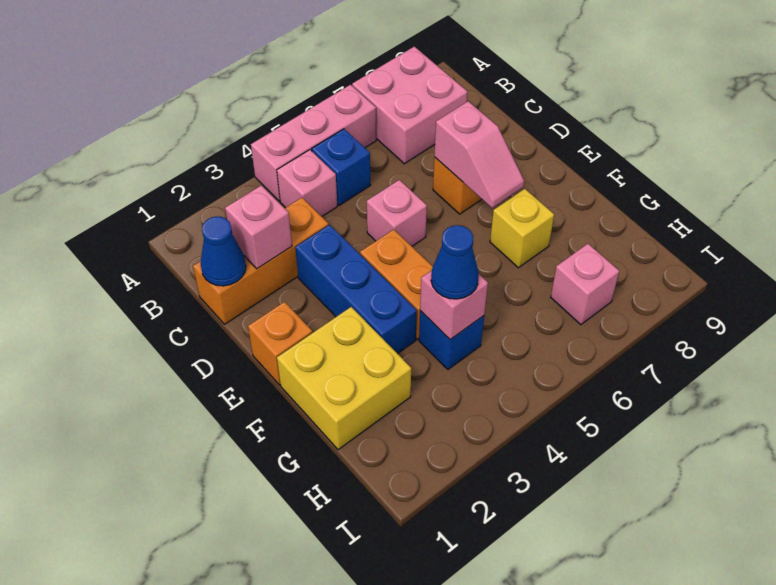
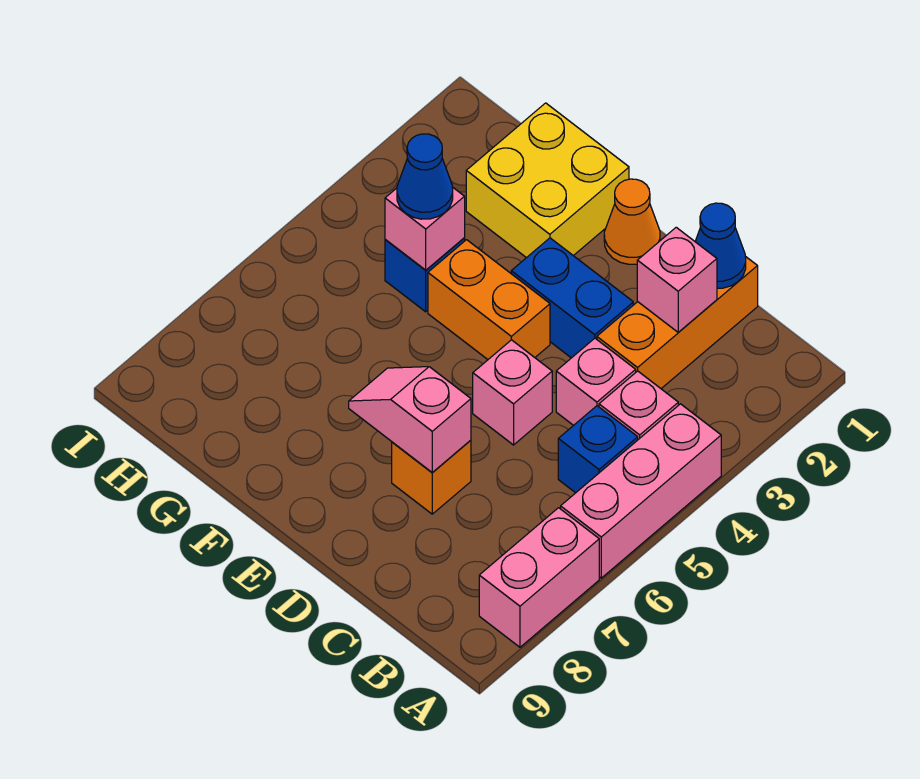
pink 2x2 brick [352,47,467,164] -> pink 1x2 brick [479,508,599,647]
blue 1x3 brick [295,225,417,354] -> blue 1x2 brick [511,238,633,358]
orange 1x1 brick [248,302,312,385] -> orange 1x1 cone [604,179,660,264]
yellow 1x1 brick [490,189,554,268] -> none
pink 1x1 brick [551,244,619,325] -> pink 1x1 brick moved to [556,338,636,425]

